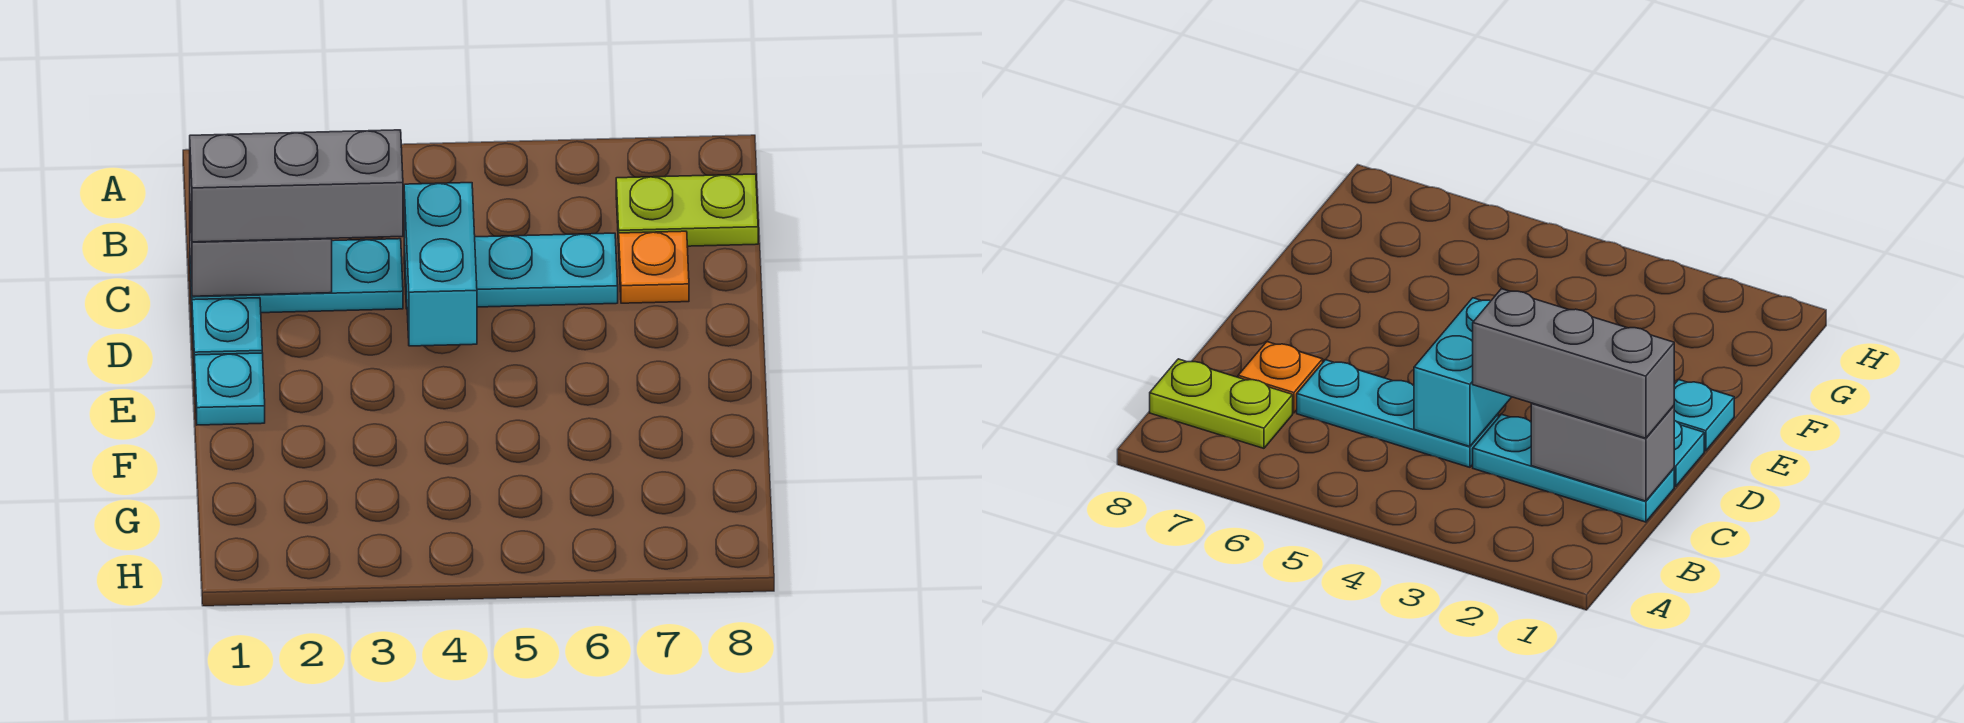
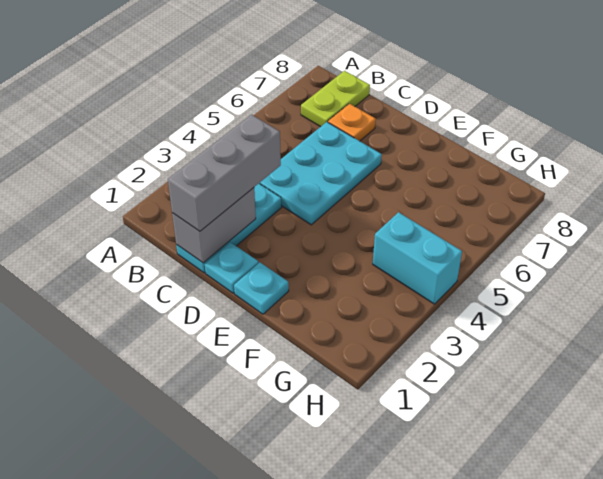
cyan 1x3 plate [404,233,618,309] -> cyan 2x3 plate [259,122,382,225]
cyan 1x2 brick [404,183,477,346] -> cyan 1x2 brick moved to [373,212,462,304]

